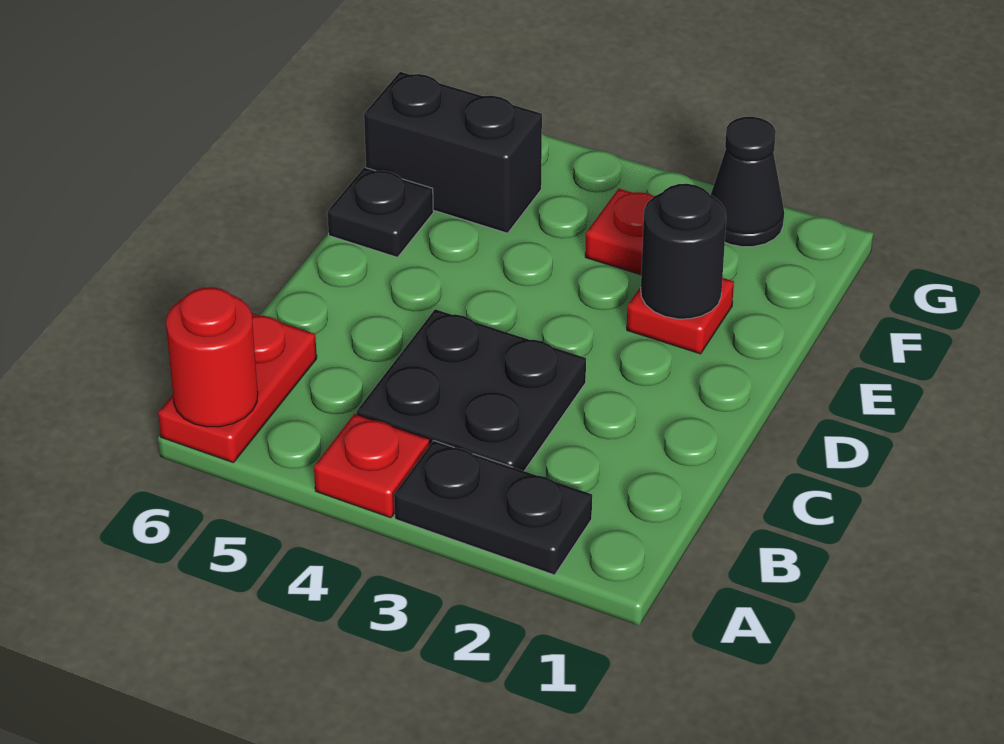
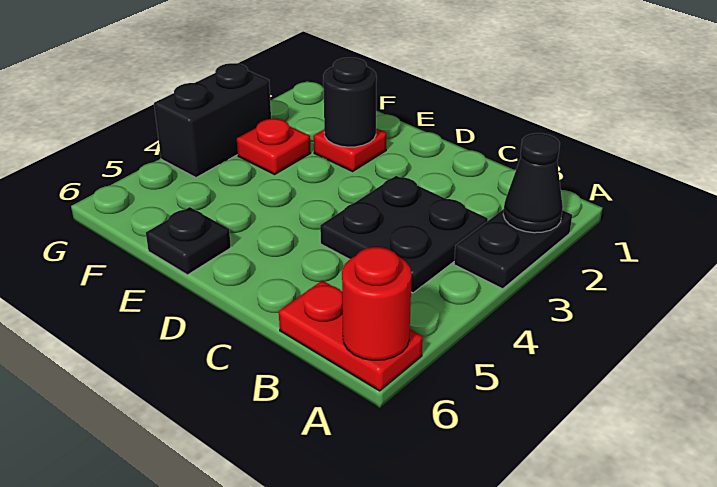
red 1x1 plate [314,414,430,518] -> none
black 1x2 brick [364,72,542,233] -> black 1x2 brick moved to [154,63,271,178]
black 1x1 cone [711,117,784,247] -> black 1x1 cone moved to [503,133,563,233]

